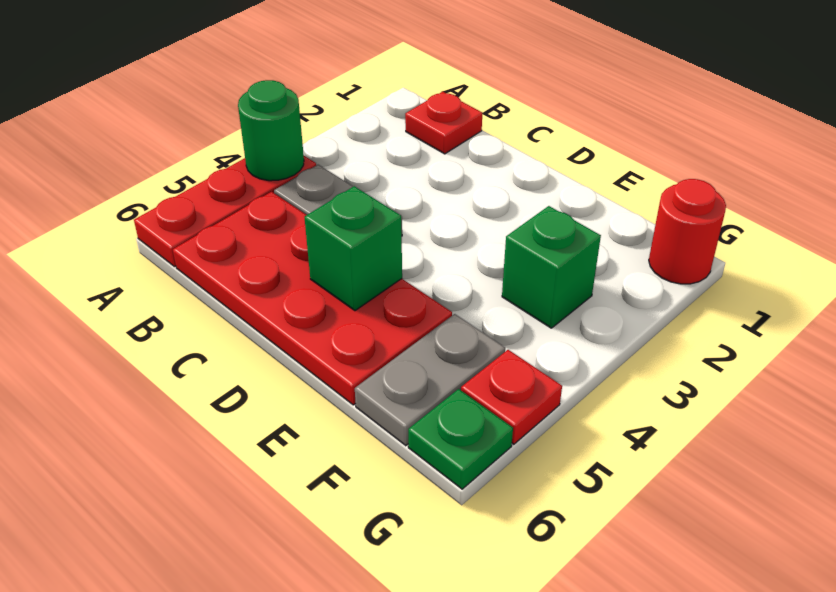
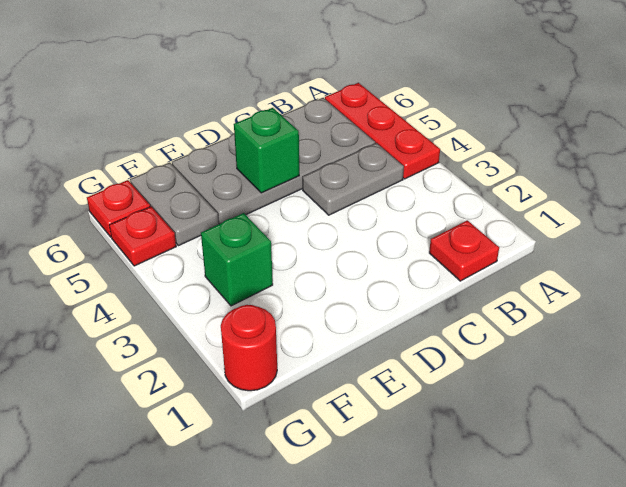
green 1x1 round brick [238,80,304,181] -> none
red 2x4 plate [173,192,452,405] -> grey 2x4 plate [172,98,375,224]
green 1x1 plate [408,389,513,489] -> red 1x1 plate [87,180,150,237]

